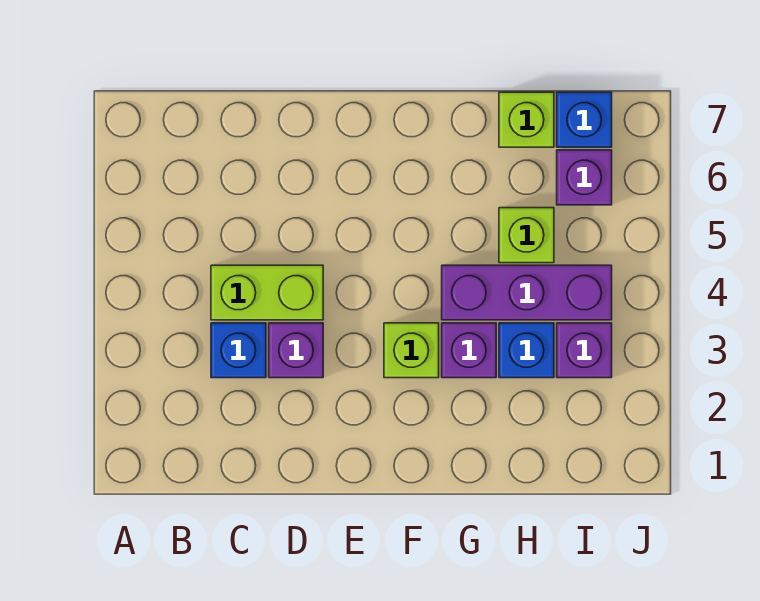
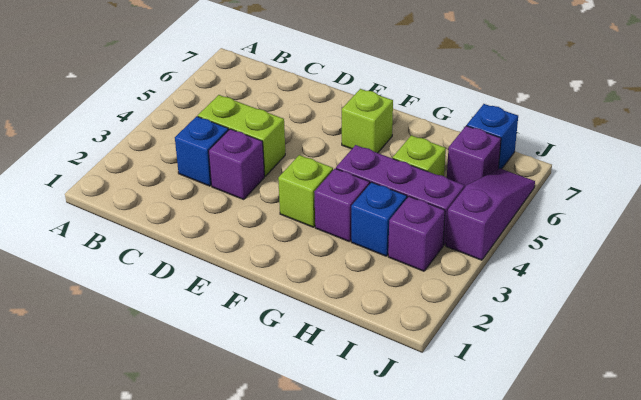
lime 1x1 brick [499,92,554,147] -> lime 1x1 brick moved to [342,89,393,153]
none -> purple 1x3 slope [446,169,535,260]

